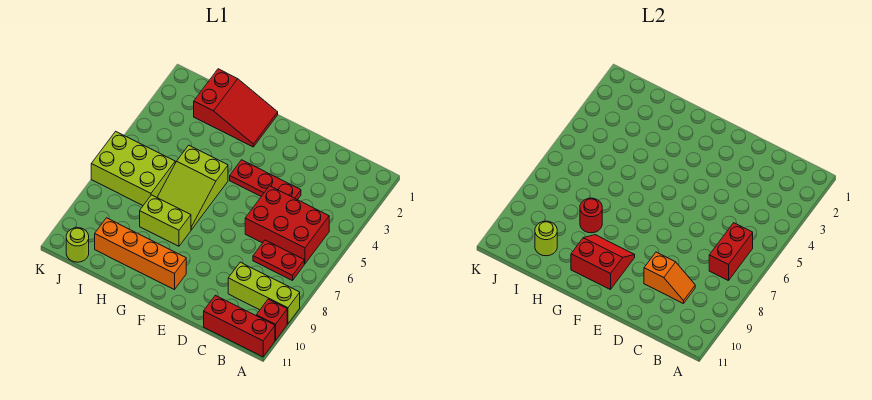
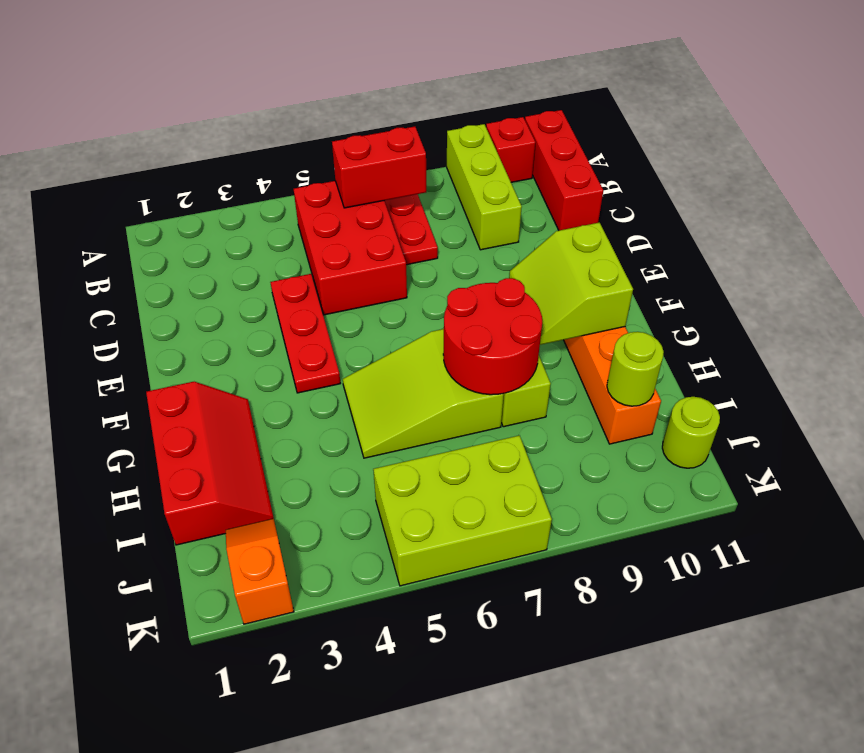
orange 1x2 slope [644,252,695,304] -> orange 1x2 slope moved to [226,519,294,624]
red 2x2 slope [571,235,635,290] -> lime 2x2 slope [509,223,633,345]
red 2x3 slope [194,69,278,147] -> red 2x3 slope turned to [146,382,274,545]
lime 2x3 slope [157,145,228,230] -> lime 2x3 slope turned to [343,329,504,458]
red 1x1 round brick [580,198,602,233] -> red 2x2 round brick [443,278,542,395]
lime 2x3 brick [91,131,175,205] -> lime 2x3 brick turned to [373,435,552,586]

